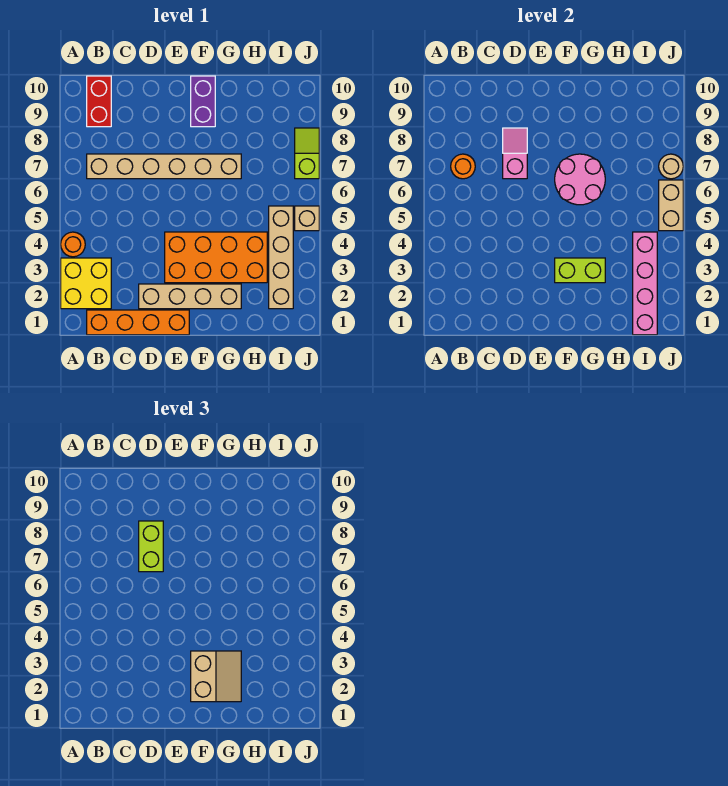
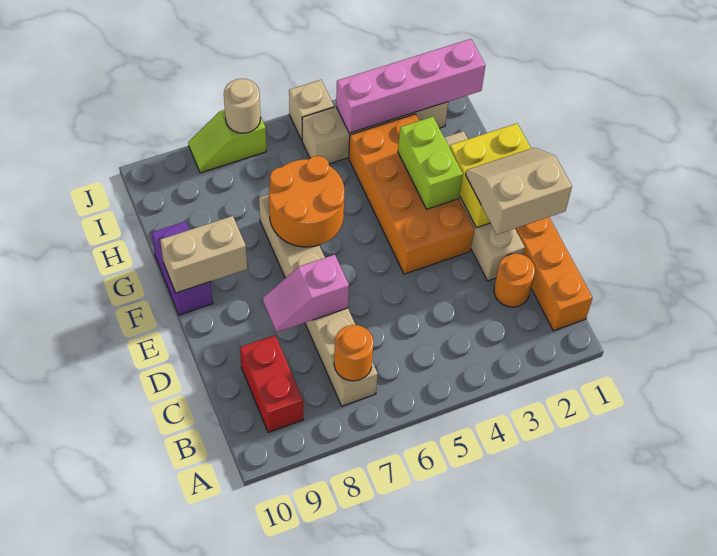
yellow 2x2 brick [61,258,111,309] -> yellow 2x2 brick moved to [450,123,531,228]
orange 1x1 round brick [61,232,85,257] -> orange 1x1 round brick moved to [494,254,535,307]
red 1x2 brick [87,76,111,127] -> red 1x2 brick turned to [240,335,303,432]
lime 1x2 brick [139,521,163,572] -> none
tan 2x2 slope [191,651,241,702] -> tan 2x2 slope moved to [466,148,572,234]
pink 2x2 round brick [555,154,605,205] -> orange 2x2 round brick [269,156,345,247]
purple 1x2 brick [191,76,215,127] -> purple 1x2 brick turned to [152,221,213,315]
tan 1x2 brick [659,180,683,231] -> tan 1x2 brick moved to [160,216,247,293]

